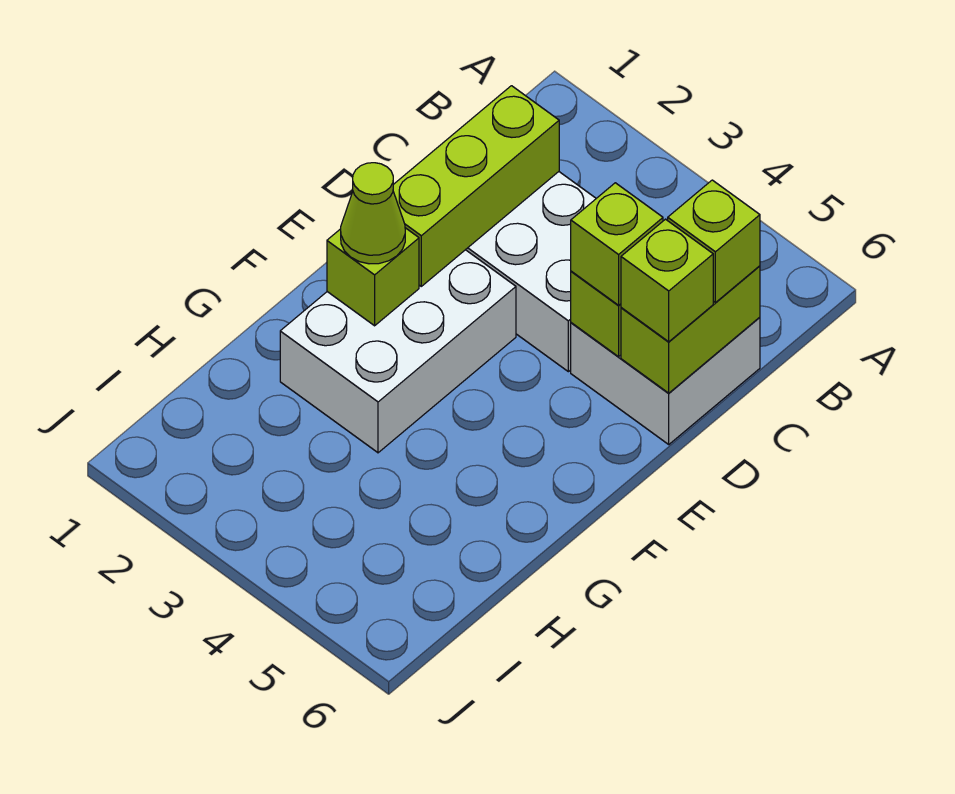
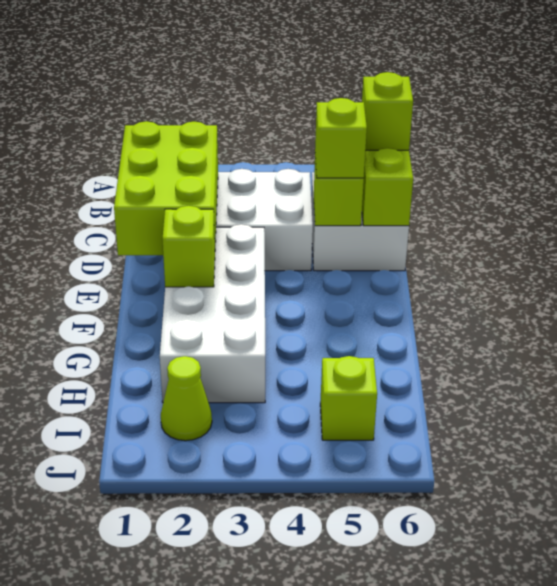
lime 1x3 brick [393,86,559,286] -> lime 2x3 brick [114,121,218,255]
lime 1x1 brick [621,219,713,342] -> lime 1x1 brick moved to [320,356,377,440]
white 2x3 brick [280,250,516,453] -> white 2x4 brick [160,224,265,403]
lime 1x1 cone [341,163,405,264] -> lime 1x1 cone moved to [161,356,212,441]

